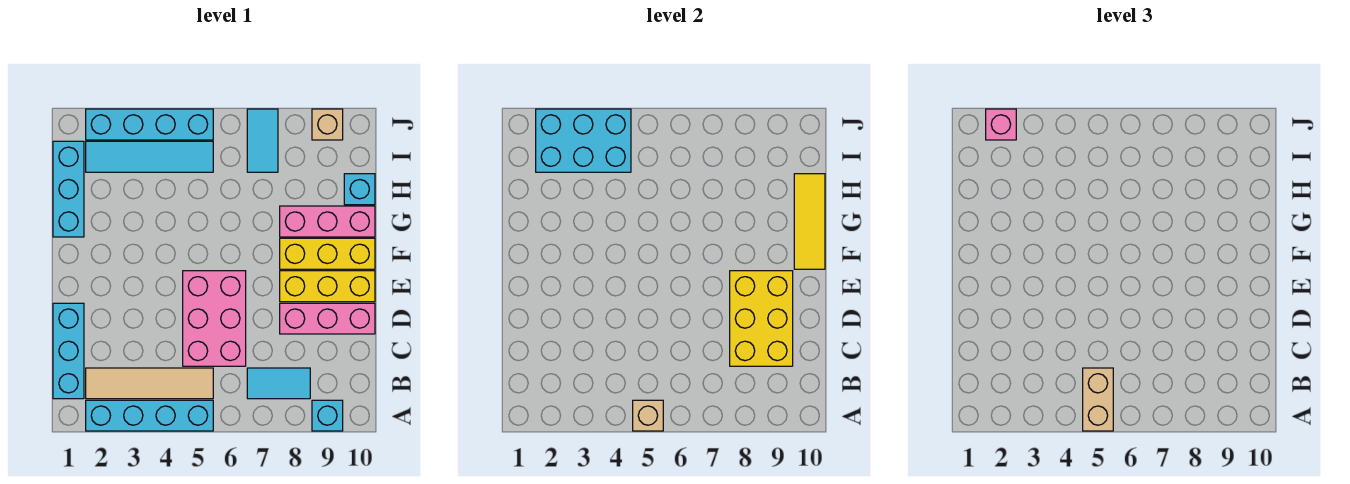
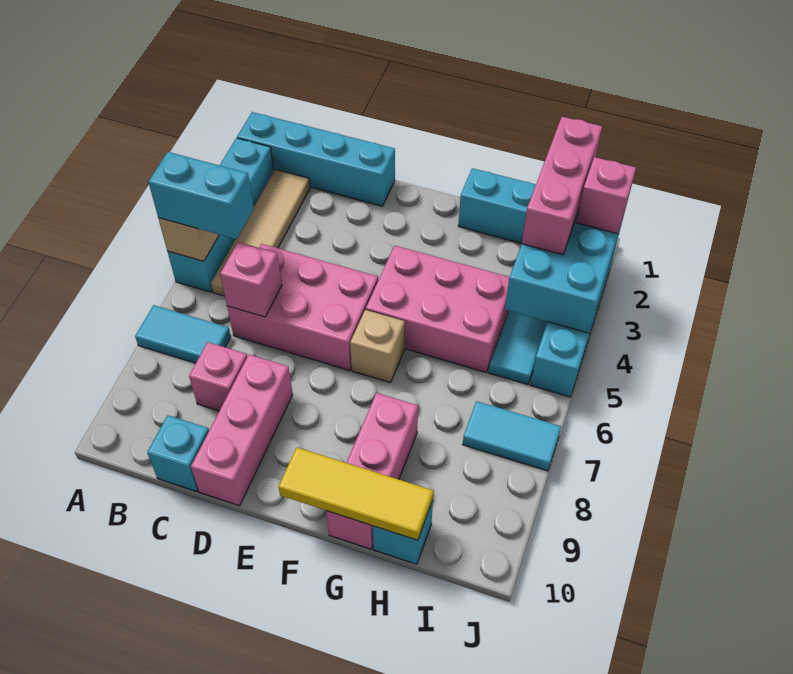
tan 1x2 brick [1083,368,1113,431] -> cyan 1x2 brick [149,152,254,239]
cyan 1x1 brick [312,400,343,431] -> cyan 1x1 brick moved to [147,415,209,492]
cyan 1x3 brick [53,303,84,399] -> cyan 1x4 brick [237,112,395,206]
cyan 1x2 tile [247,368,310,399] -> cyan 1x2 tile turned to [135,305,231,363]
none -> pink 1x1 brick [220,242,282,317]
none -> pink 1x1 brick [189,342,247,411]
yellow 2x3 brick [730,271,793,366] -> none
yellow 1x3 brick [280,271,375,302] -> none
none -> pink 2x3 brick [366,246,510,372]
yellow 1x3 brick [280,238,375,269] -> none
none -> pink 1x3 brick [522,117,602,255]
tan 1x1 brick [312,109,343,140] -> tan 1x1 brick moved to [350,310,405,383]

